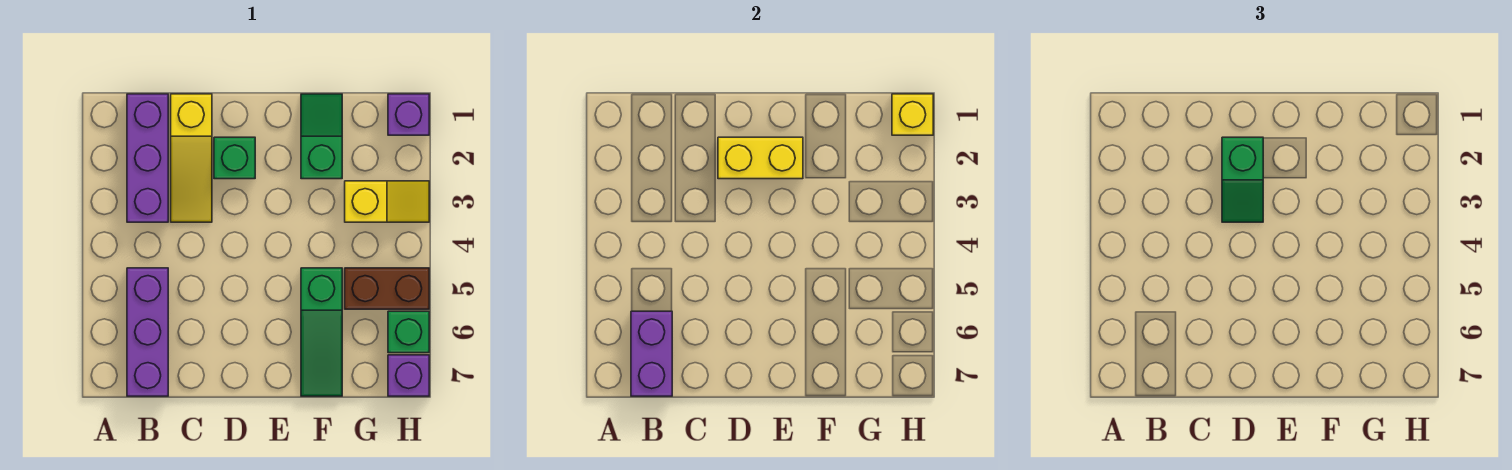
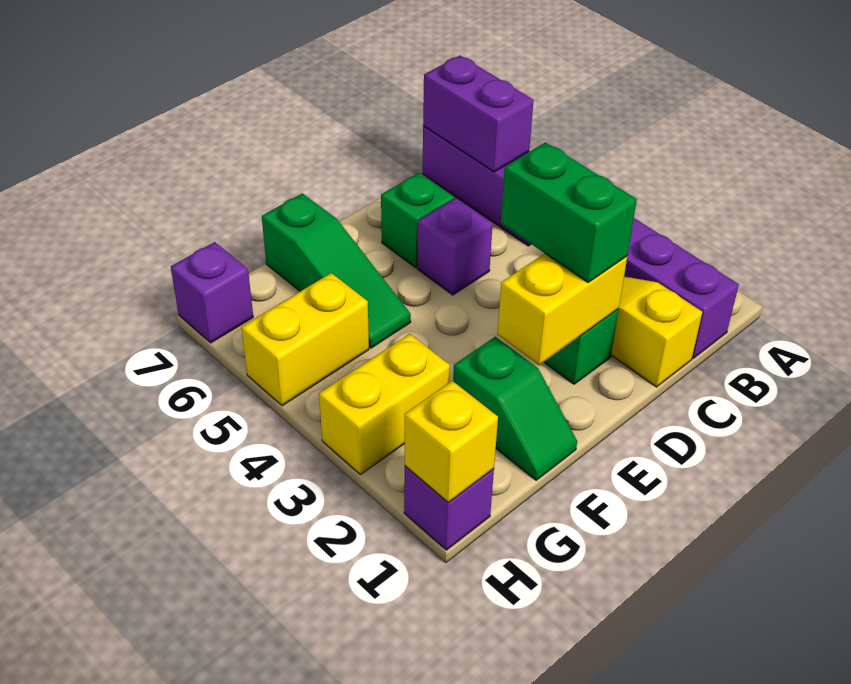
green 1x2 slope [1222,137,1263,222] -> green 1x2 brick [501,142,637,282]
none -> purple 1x1 brick [417,198,493,295]
green 1x3 slope [301,268,342,396] -> green 1x3 slope turned to [262,193,411,348]
yellow 1x2 slope [345,181,429,222] -> yellow 1x2 brick [319,334,450,475]
brown 1x2 brick [345,268,429,309] -> yellow 1x2 brick [241,273,369,406]
green 1x1 brick [388,311,429,353] -> green 1x1 brick moved to [381,173,454,268]

